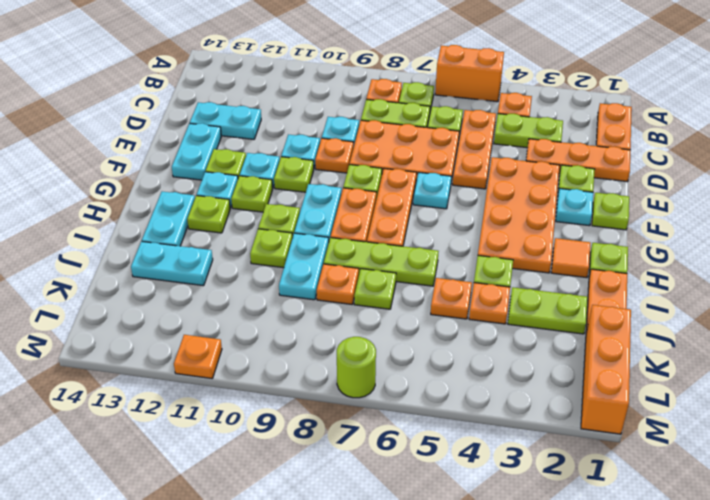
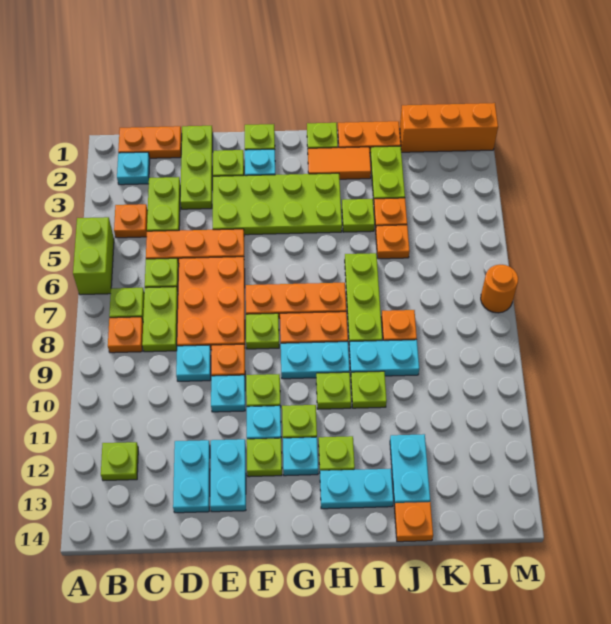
orange 1x2 brick [435,45,504,102] -> lime 1x2 brick [73,217,114,295]
orange 1x3 plate [526,139,630,182] -> lime 1x3 plate [180,126,213,209]
orange 2x4 plate [478,157,559,273] -> lime 2x4 plate [213,173,342,235]
cyan 1x2 plate [172,123,221,180] -> cyan 1x2 plate turned to [210,439,246,512]
cyan 1x1 plate [413,173,451,209] -> cyan 1x1 plate moved to [117,152,150,185]
orange 1x1 tile [551,238,590,278] -> orange 1x2 tile [308,147,371,179]
lime 1x1 plate [354,269,396,309] -> lime 1x1 plate moved to [101,442,138,481]
lime 1x1 round brick [337,337,376,398] -> orange 1x1 round brick [481,265,518,313]
orange 1x1 plate [174,335,222,378] -> orange 1x1 plate moved to [394,502,433,542]

